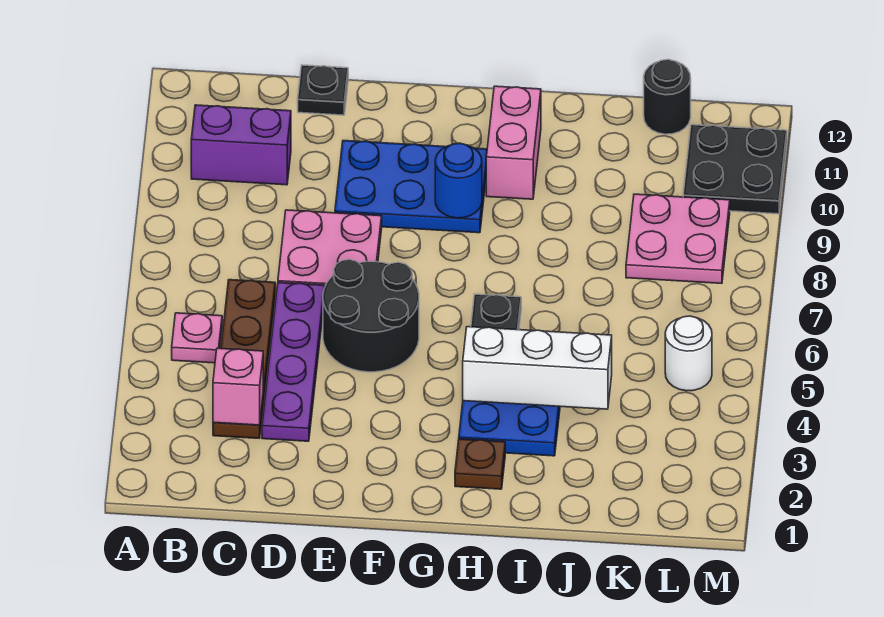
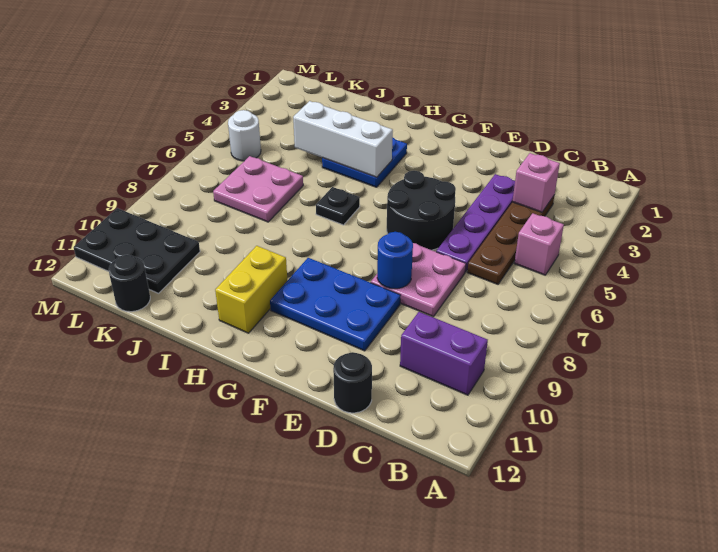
pink 1x1 plate [172,313,222,363] -> pink 1x1 brick [514,213,564,275]
black 1x1 plate [298,65,348,115] -> black 1x1 round brick [333,352,372,413]
blue 1x1 round brick [435,143,482,218] -> blue 1x1 round brick moved to [377,232,413,289]
brown 1x1 plate [455,439,505,489] -> none
pink 1x2 brick [486,86,541,199] -> yellow 1x2 brick [215,246,288,333]
pink 2x2 plate [626,194,730,283] -> pink 2x2 plate moved to [213,156,303,222]
black 2x2 plate [683,125,787,214] -> black 2x3 plate [74,208,200,293]

